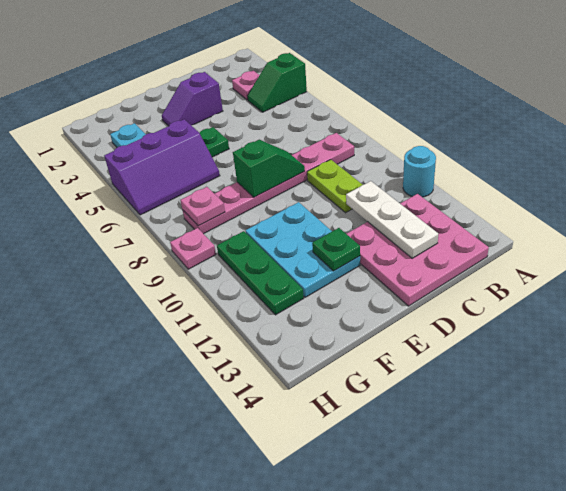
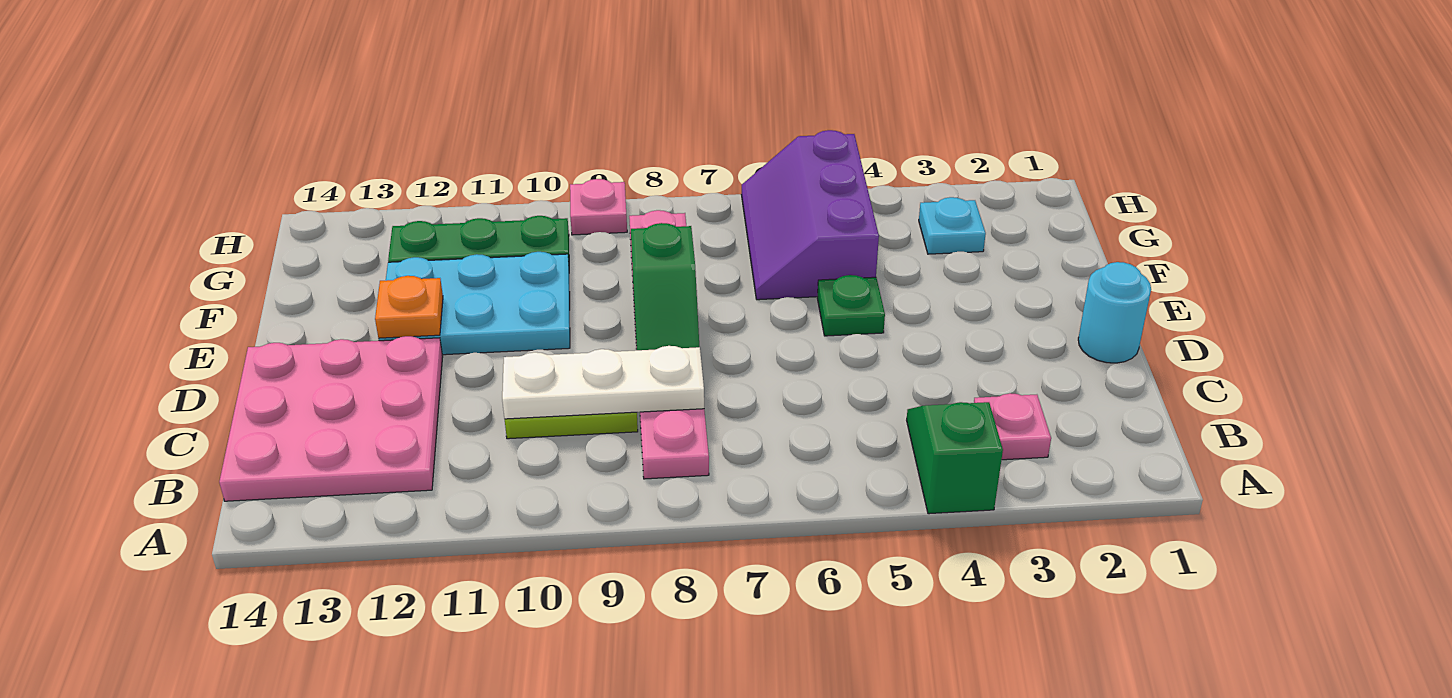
cyan 1x1 round brick [403,146,436,197] -> cyan 1x1 round brick moved to [1078,262,1151,363]
white 1x3 plate [346,181,438,258] -> white 1x3 plate moved to [502,346,704,419]
purple 1x2 slope [162,72,223,126] -> none
green 1x1 plate [312,228,360,271] -> orange 1x1 plate [375,276,443,338]
pink 1x1 plate [180,187,225,226] -> none

